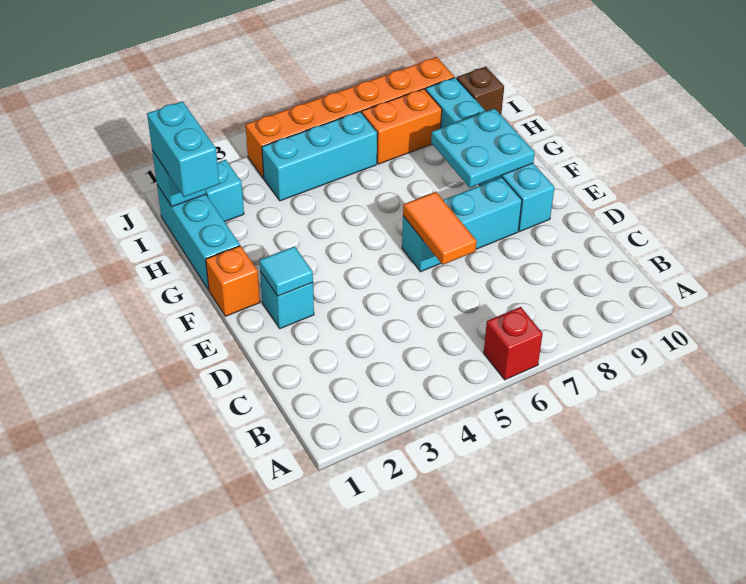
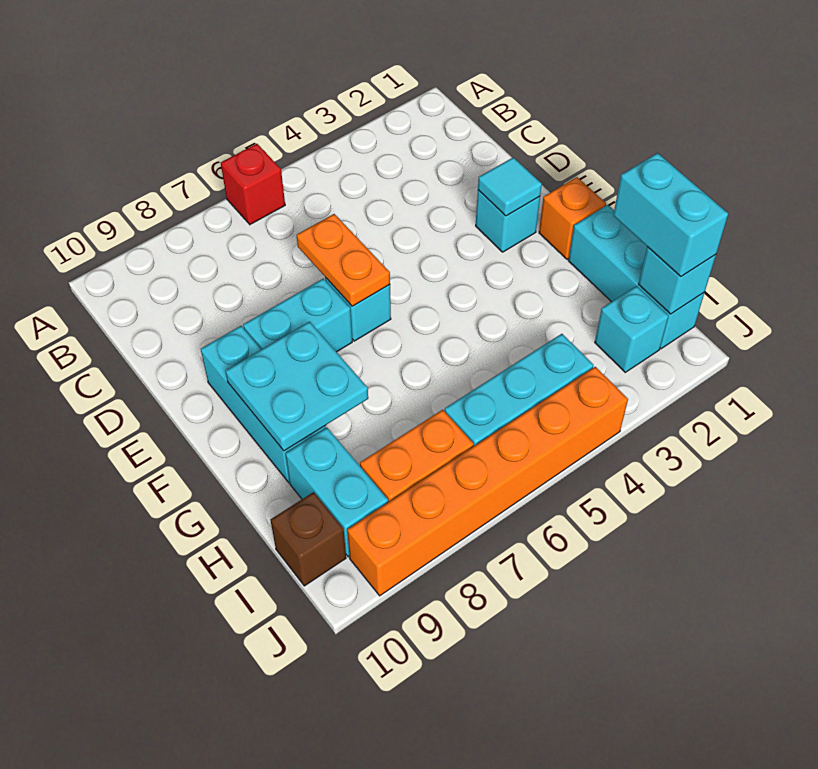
orange 1x2 tile [403,192,477,265] -> orange 1x2 plate [297,214,390,306]

